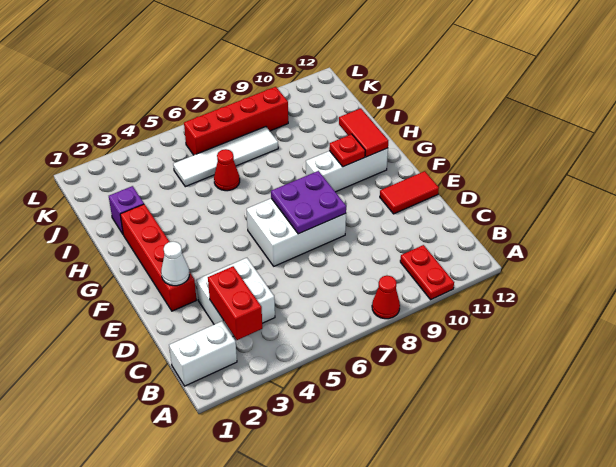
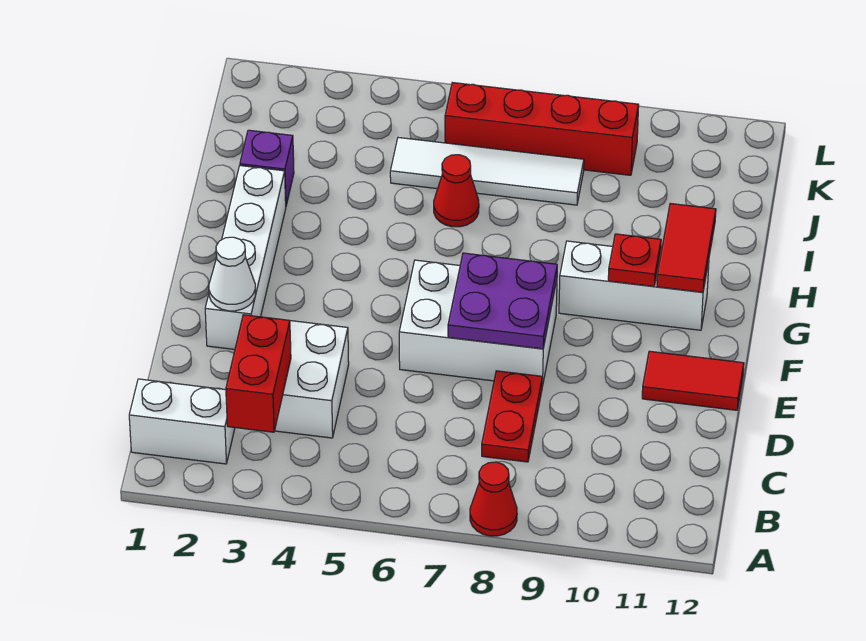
red 1x2 plate [400,245,454,300] -> red 1x2 plate moved to [482,371,542,462]
red 1x4 brick [120,204,196,311] -> white 1x4 brick [205,166,286,349]

